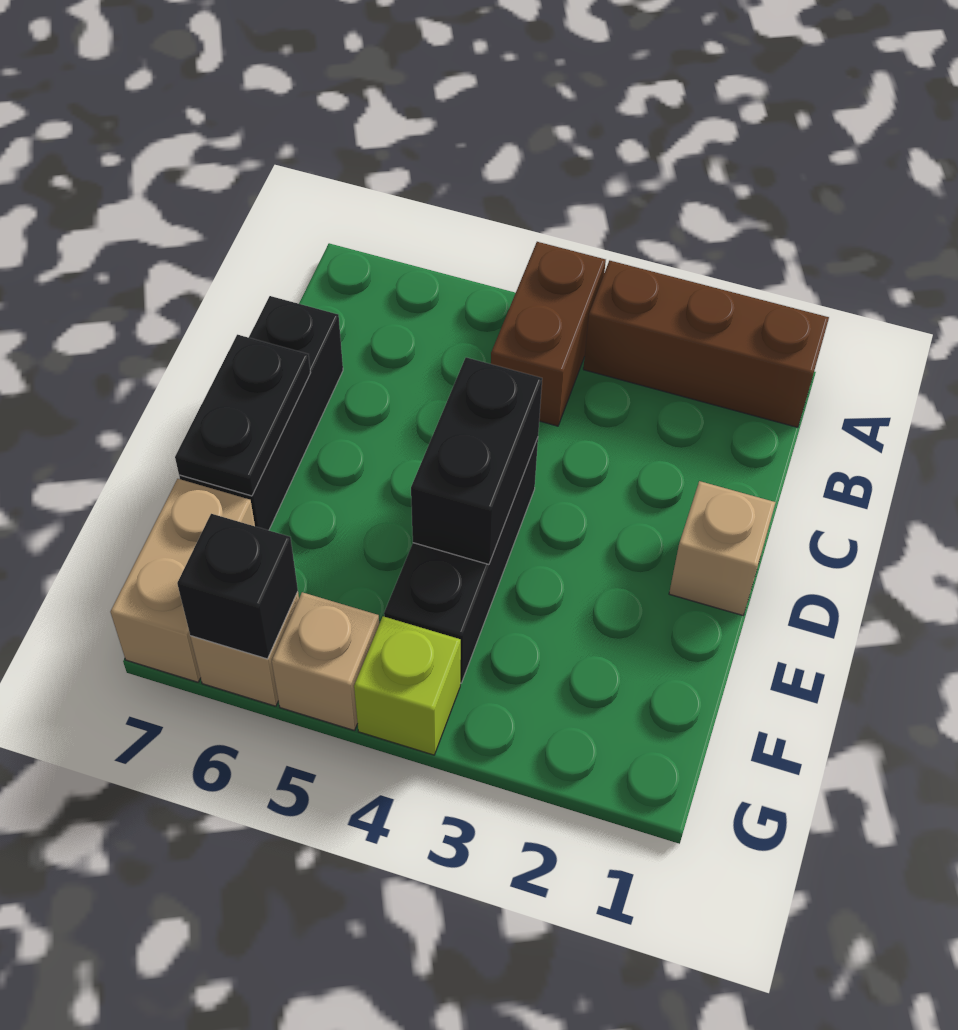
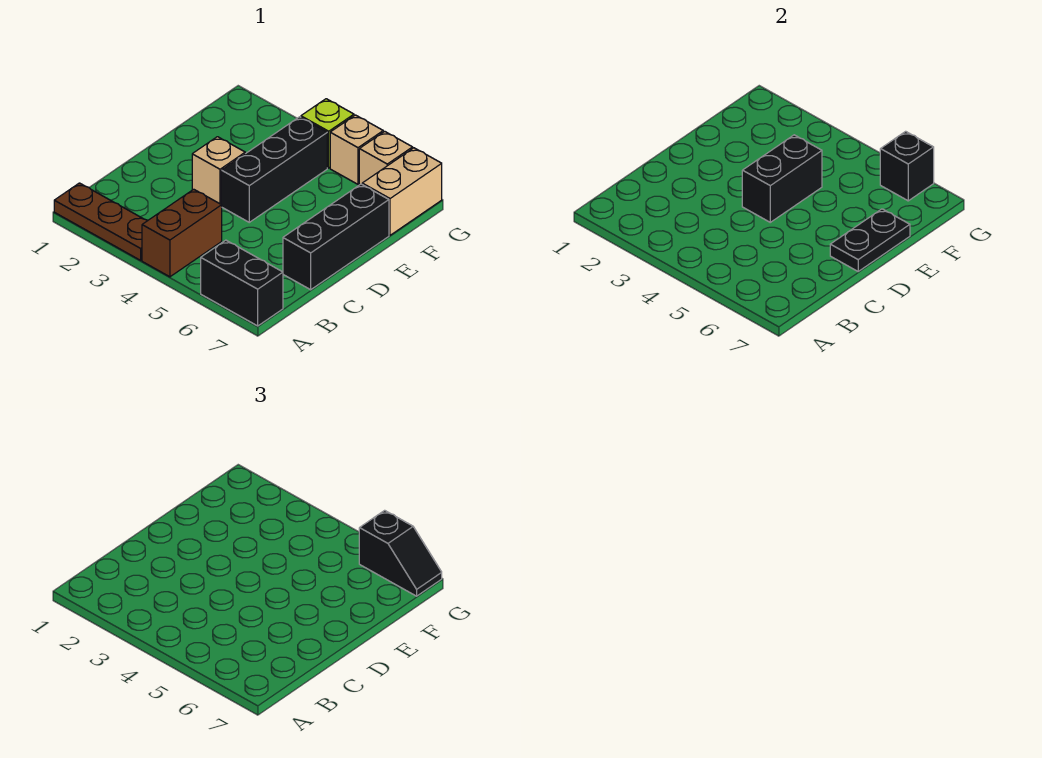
brown 1x3 brick [583,261,829,427] -> brown 1x3 plate [54,183,148,260]
none -> black 1x2 brick [201,240,283,326]
tan 1x1 brick [669,481,775,615] -> tan 1x1 brick moved to [192,137,245,204]
none -> black 1x2 slope [359,510,442,596]

